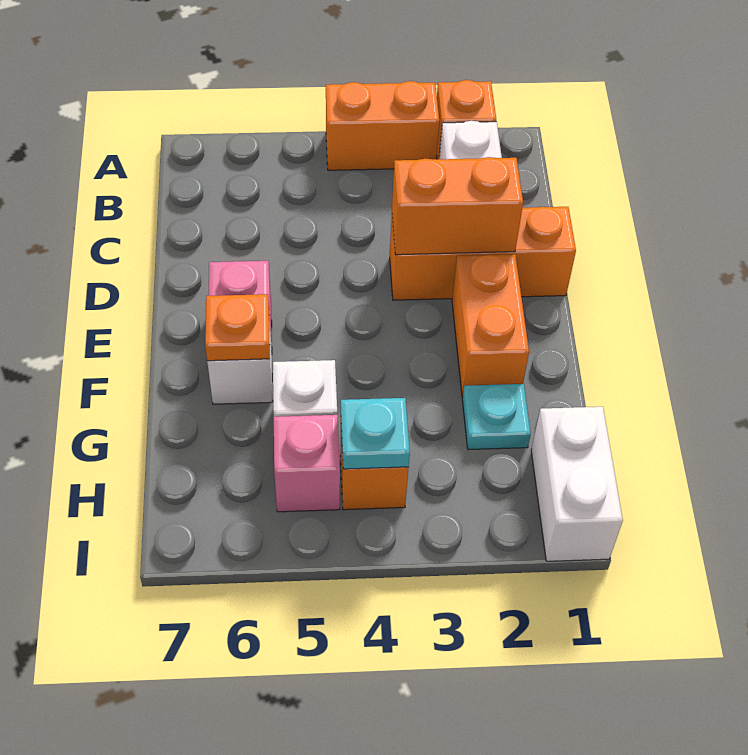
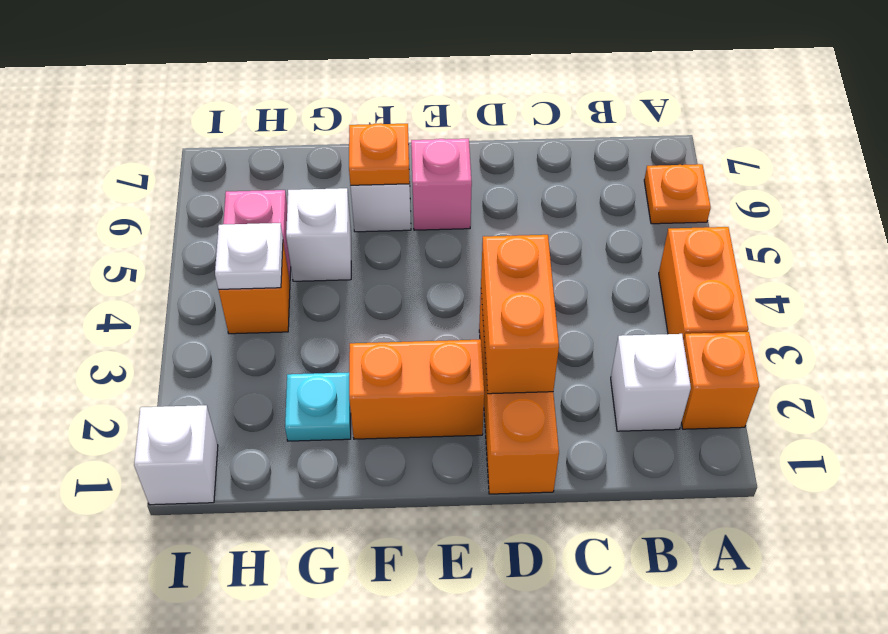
none -> orange 1x1 plate [644,164,711,224]
white 1x2 brick [531,407,623,561] -> white 1x1 brick [134,405,218,505]
cyan 1x1 plate [341,398,410,469] -> white 1x1 plate [215,223,283,289]

